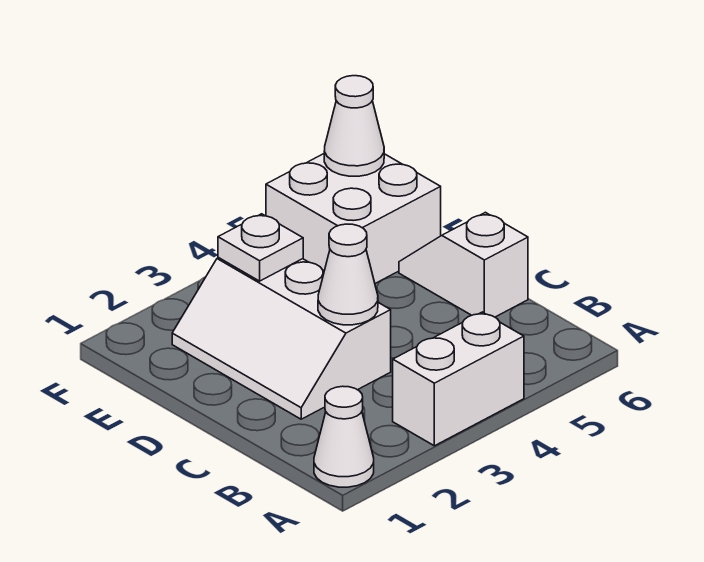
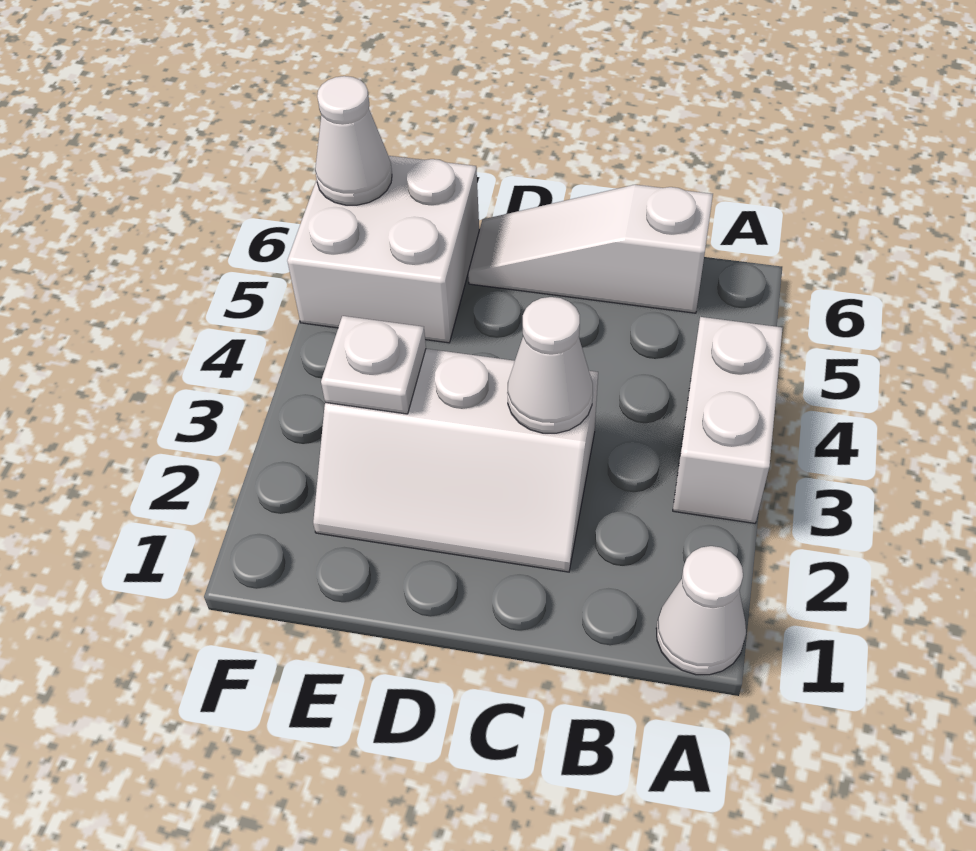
white 1x2 slope [399,212,528,317] -> white 1x3 slope [468,185,713,313]

